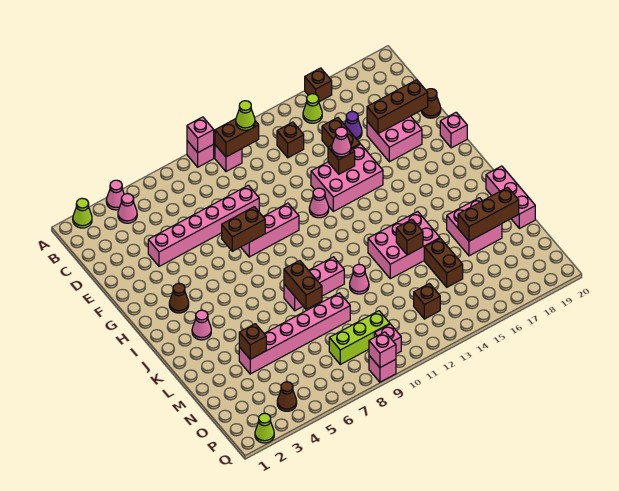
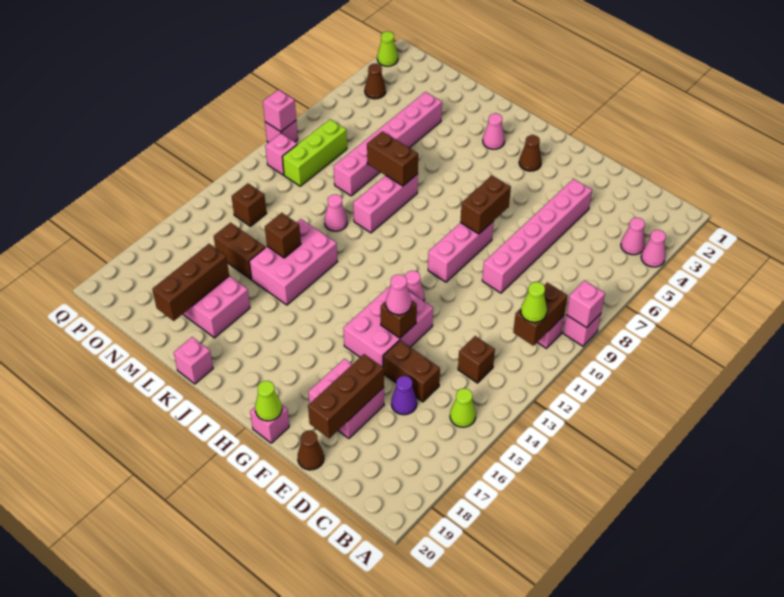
lime 1x1 cone [73,198,92,228] -> lime 1x1 cone moved to [255,381,282,421]
brown 1x1 brick [305,68,332,102] -> none
pink 1x3 brick [486,166,535,229] -> pink 1x1 brick [174,337,213,384]
brown 1x1 brick [239,324,266,359] -> none

